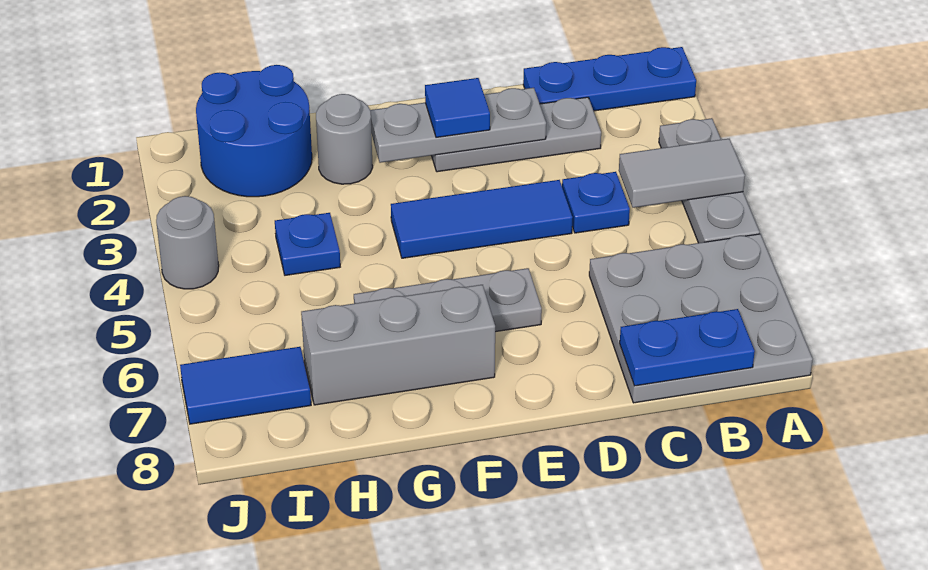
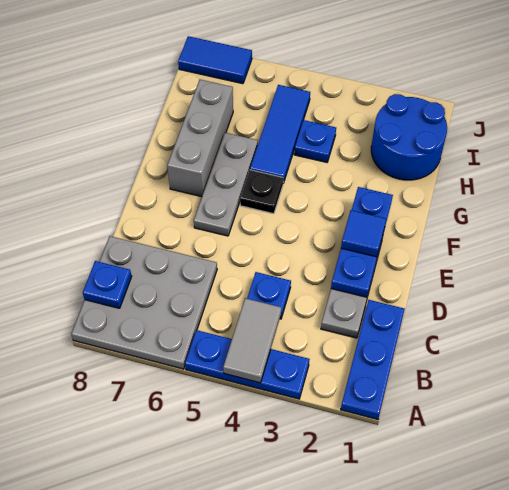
grey 1x3 plate [659,118,760,243] -> blue 1x3 plate [185,330,309,399]
blue 1x2 plate [620,309,755,386] -> blue 1x1 plate [83,261,132,308]
grey 1x3 plate [370,88,546,163] -> blue 1x3 plate [331,187,393,297]
blue 1x3 tile [391,180,573,258] -> blue 1x3 tile moved to [250,85,310,183]
none -> black 1x1 plate [240,170,283,214]
grey 1x1 round brick [316,94,373,184] -> none
blue 1x2 tile [180,347,311,424] -> blue 1x2 tile turned to [178,36,252,84]
grey 1x1 round brick [156,196,219,289] -> none

